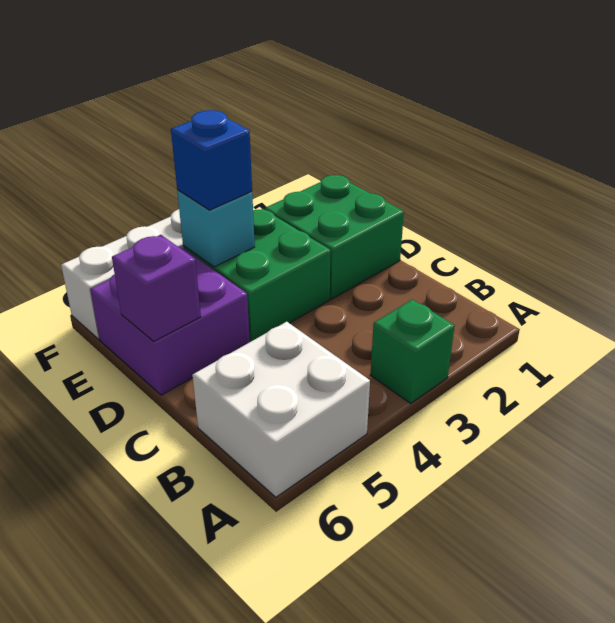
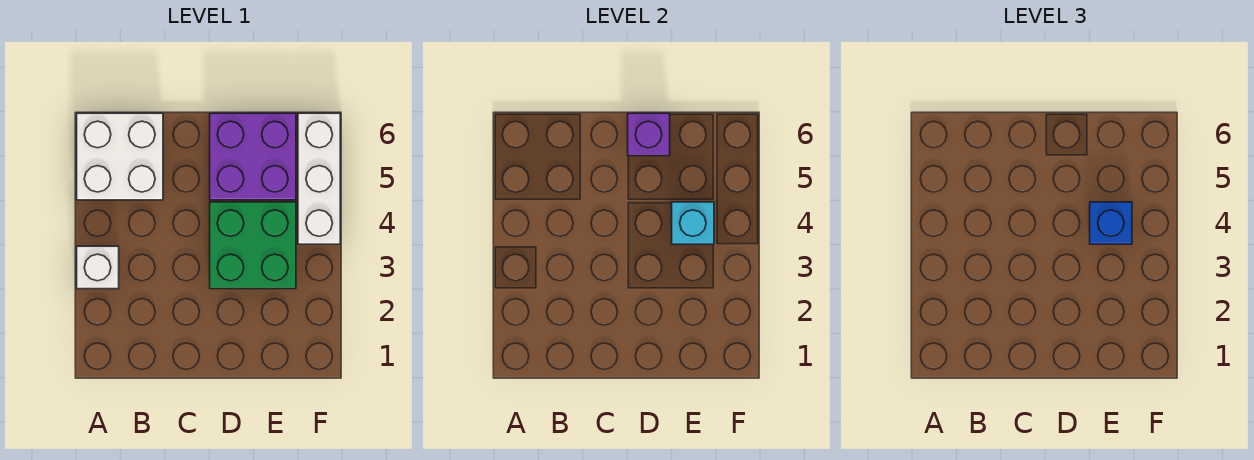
green 1x1 brick [370,300,455,403] -> white 1x1 brick [77,246,119,289]
green 2x2 brick [265,175,404,299] -> none

